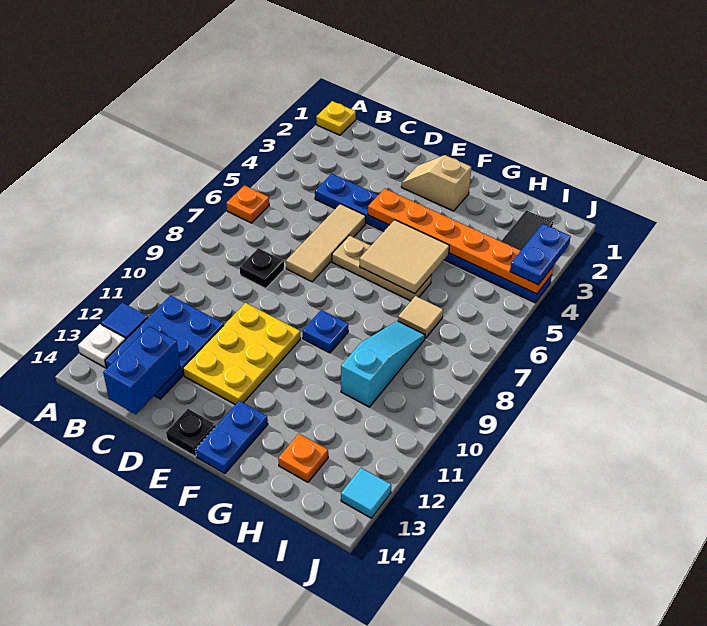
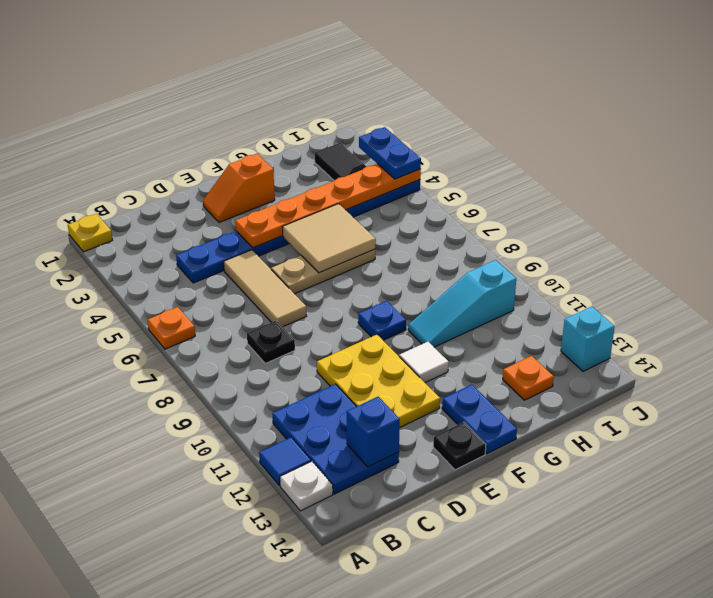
blue 1x2 brick [103,326,180,414] -> blue 1x1 brick [347,397,400,467]
tan 1x2 slope [402,155,471,211] -> orange 1x2 slope [203,154,275,222]
none -> white 1x1 tile [399,342,449,383]
tan 1x1 tile [398,296,443,338] -> none
cyan 1x3 slope [341,321,425,407] -> cyan 1x3 slope turned to [408,260,516,347]
cyan 1x1 tile [341,468,391,518] -> cyan 1x1 brick [561,306,615,371]

